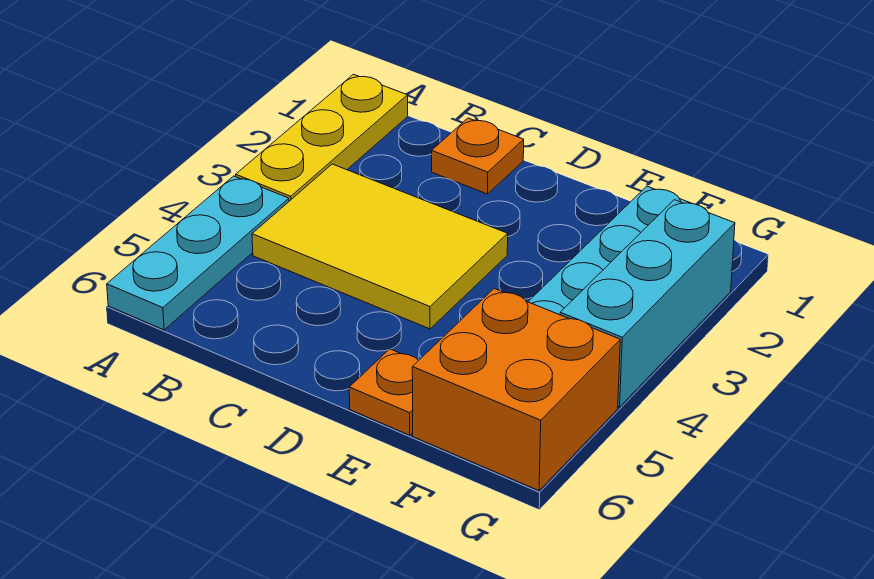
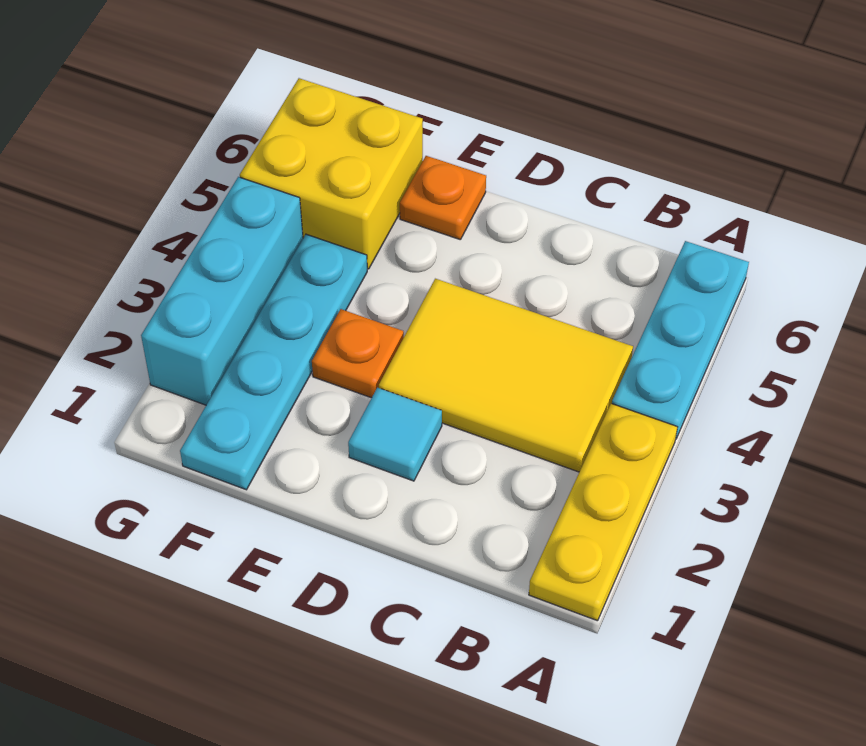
orange 1x1 plate [432,118,524,194] -> orange 1x1 plate moved to [312,309,404,398]
none -> cyan 1x1 tile [348,388,442,481]
orange 2x2 brick [412,288,620,491] -> yellow 2x2 brick [240,78,423,269]

